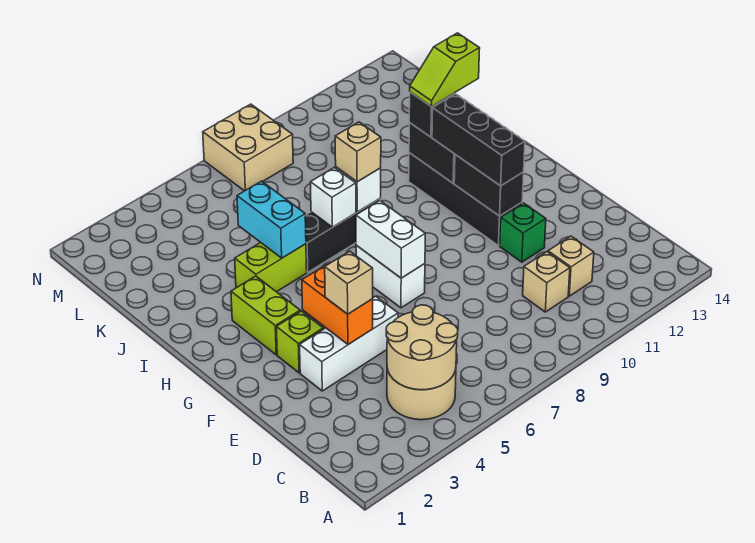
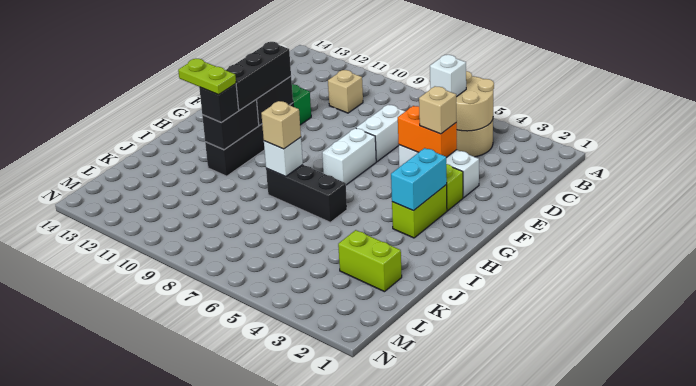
tan 1x1 brick [548,236,594,296] -> none
orange 1x2 brick [302,265,373,345] -> orange 1x2 brick turned to [398,106,457,158]
white 1x2 brick [356,201,425,278] -> white 1x2 brick moved to [356,105,405,162]
lime 1x2 brick [235,242,307,292] -> lime 1x2 brick moved to [338,230,402,292]
cyan 1x2 brick [237,181,306,258] -> cyan 1x2 brick moved to [391,148,447,211]
white 1x1 brick [310,167,356,227] -> white 1x1 brick moved to [430,55,466,97]
lime 1x2 slope [410,33,480,107] -> lime 1x2 plate [178,59,236,95]
tan 2x2 brick [203,104,293,191] -> none

